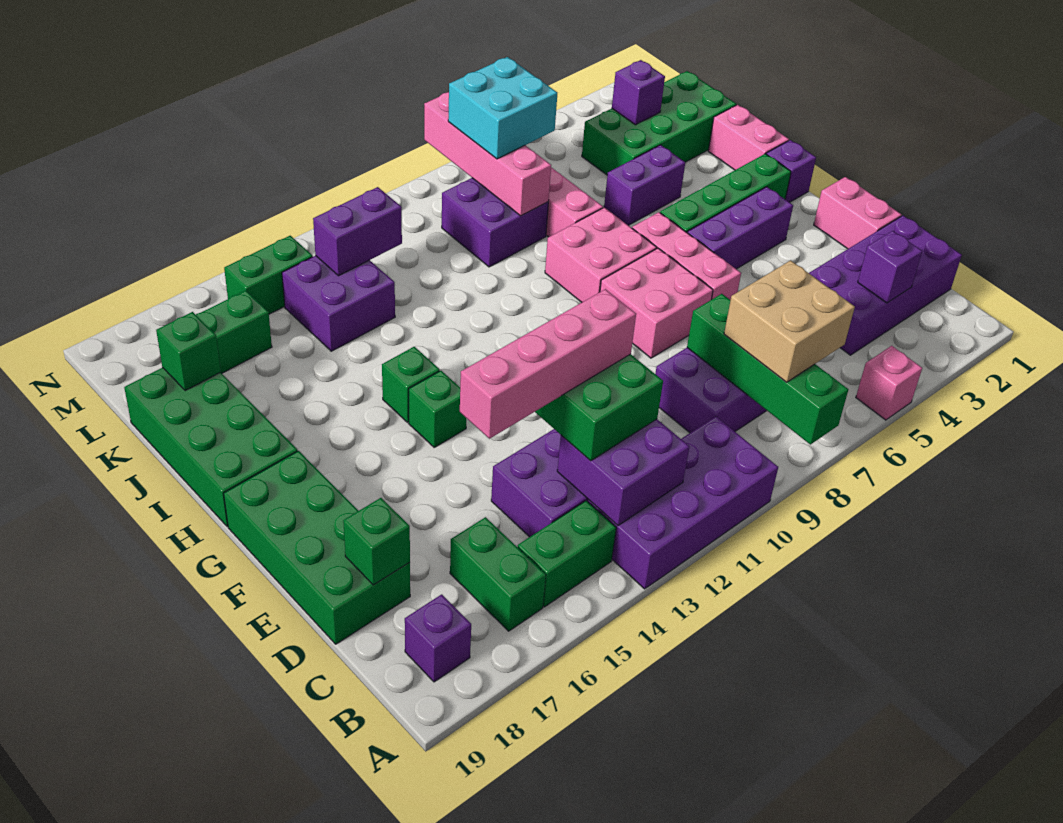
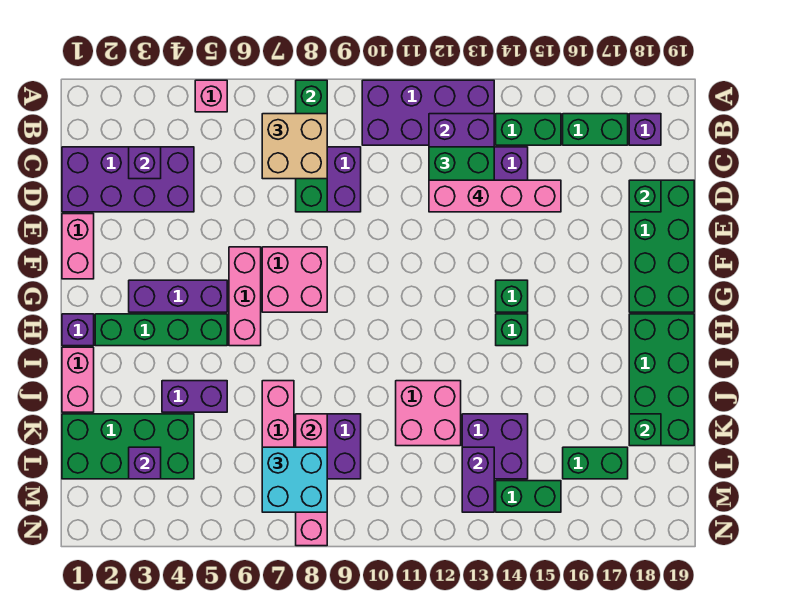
green 1x2 brick [450,517,546,631] -> green 1x2 brick turned to [563,114,628,145]
pink 2x2 brick [545,207,657,302] -> pink 2x2 brick moved to [396,381,461,446]
purple 1x2 brick [313,187,402,276] -> purple 1x2 brick turned to [462,447,494,512]

